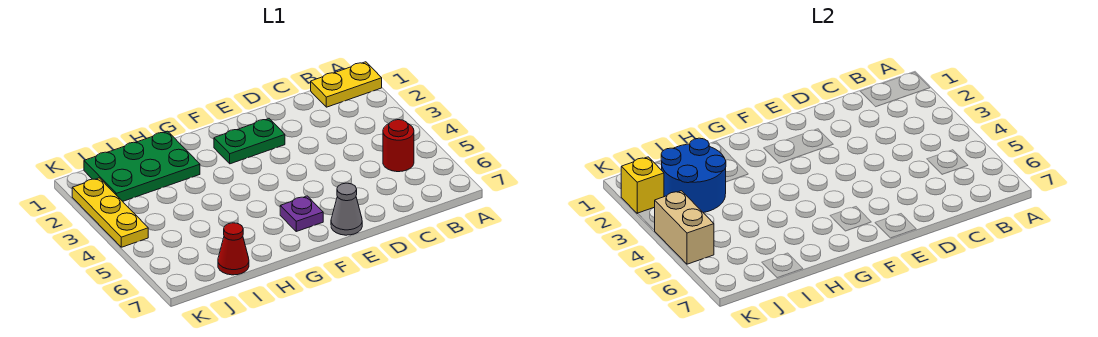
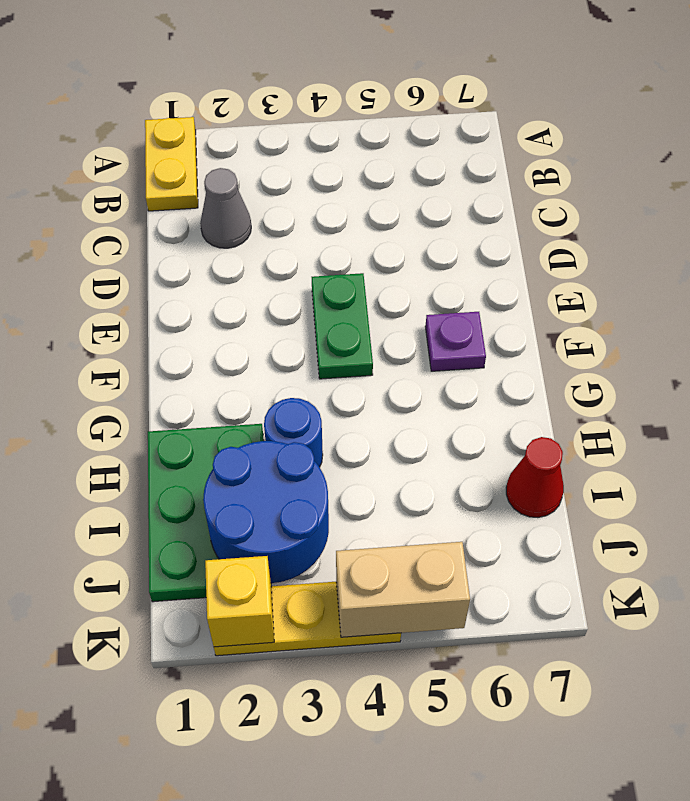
red 1x1 round brick [383,120,414,172] -> none
green 1x2 plate [214,118,285,164] -> green 1x2 plate moved to [312,273,373,379]
grey 1x1 cone [331,183,362,235] -> grey 1x1 cone moved to [200,168,251,248]
none -> blue 1x1 round brick [264,398,323,467]

